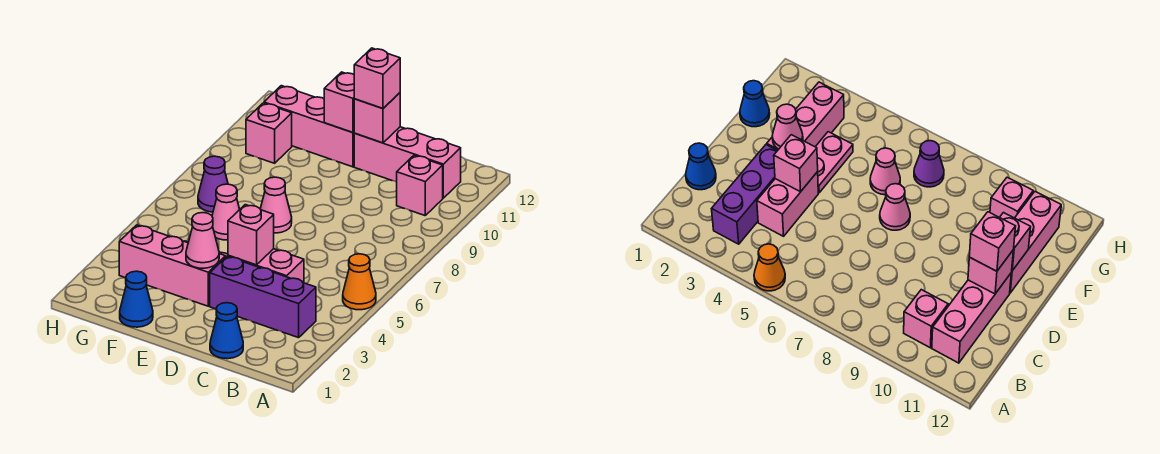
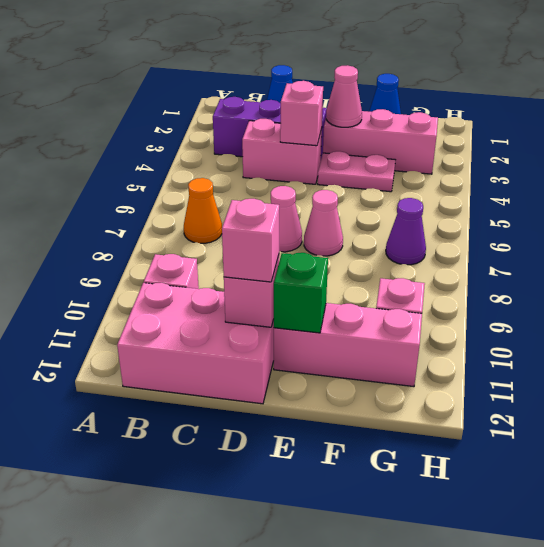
orange 1x1 cone [343,254,376,310] -> orange 1x1 cone moved to [184,178,222,243]
pink 1x3 brick [354,127,461,198] -> pink 2x3 brick [117,283,274,404]
pink 1x1 brick [324,72,354,133] -> green 1x1 brick [273,253,328,333]
pink 1x1 cone [212,184,240,240] -> pink 1x1 cone moved to [271,186,302,252]

